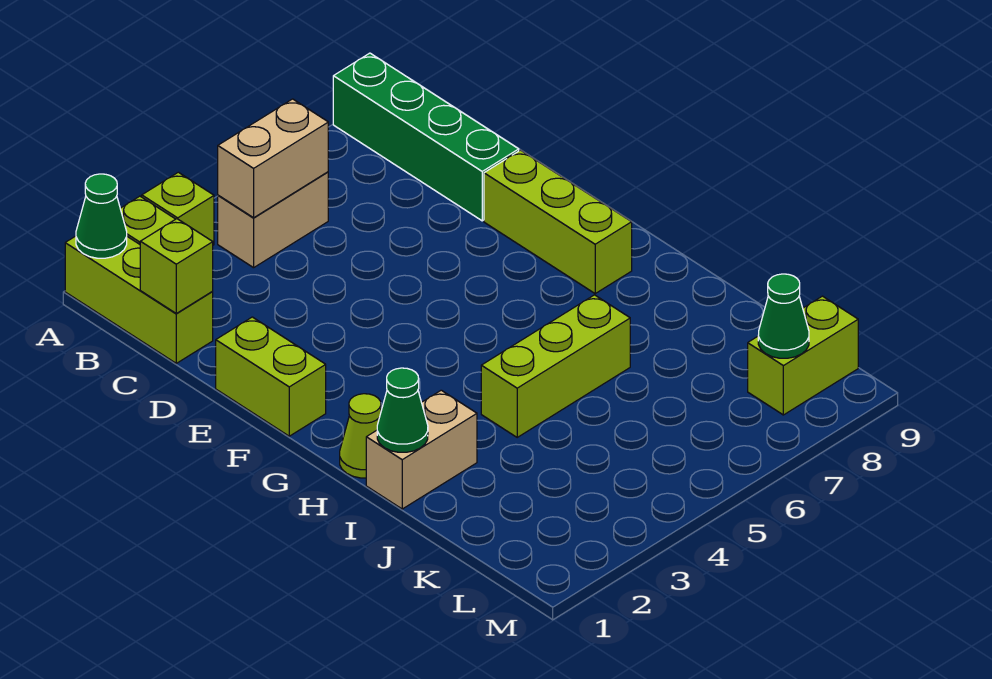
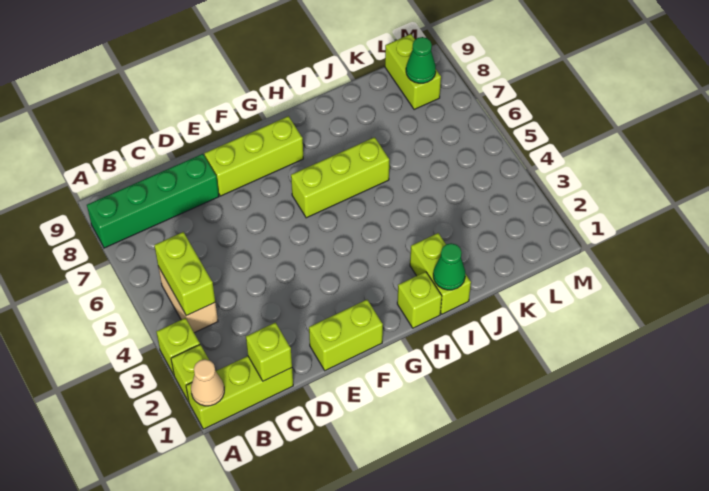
green 1x1 cone [76,174,127,258] -> tan 1x1 cone [191,359,224,406]
tan 1x2 brick [218,99,328,218] -> lime 1x2 brick [154,232,215,316]
lime 1x1 cone [340,394,381,478] -> lime 1x1 brick [397,272,442,328]
tan 1x2 brick [366,390,477,509] -> lime 1x2 brick [410,233,471,314]
lime 1x3 brick [481,295,630,437] -> lime 1x3 brick turned to [291,137,389,218]

